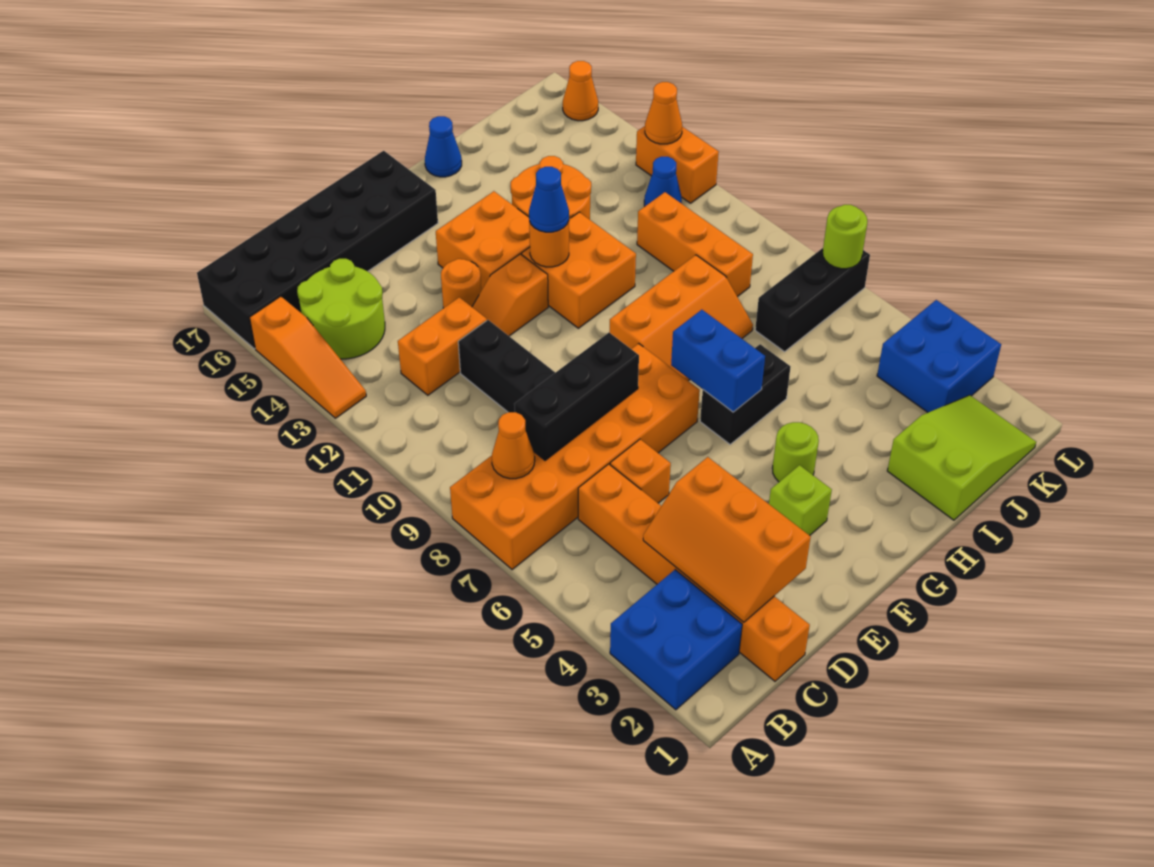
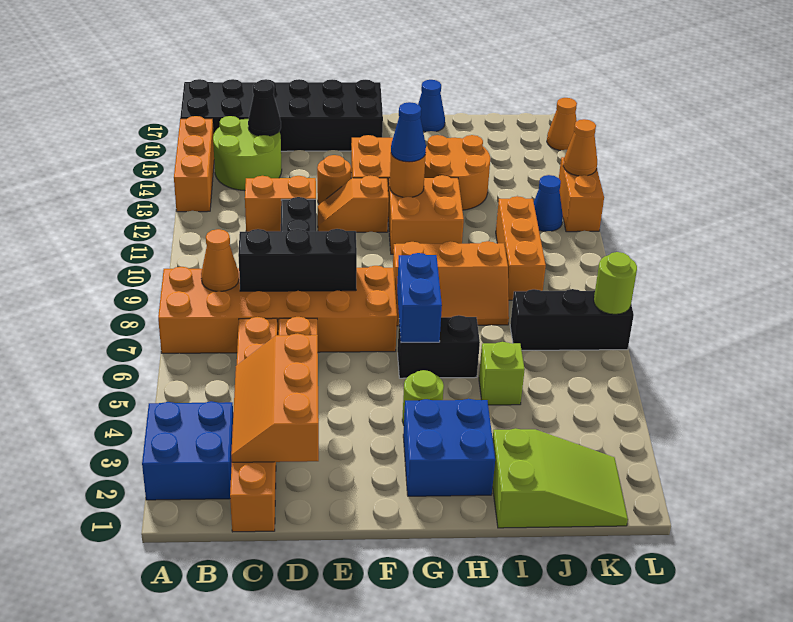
orange 1x3 slope [250,296,366,418] -> orange 1x3 brick [174,116,214,212]
none -> black 1x1 cone [248,81,281,136]
lime 1x1 brick [769,465,832,536] -> lime 1x1 brick moved to [479,342,525,405]
blue 2x2 brick [877,300,1001,412] -> blue 2x2 brick moved to [403,399,495,496]

